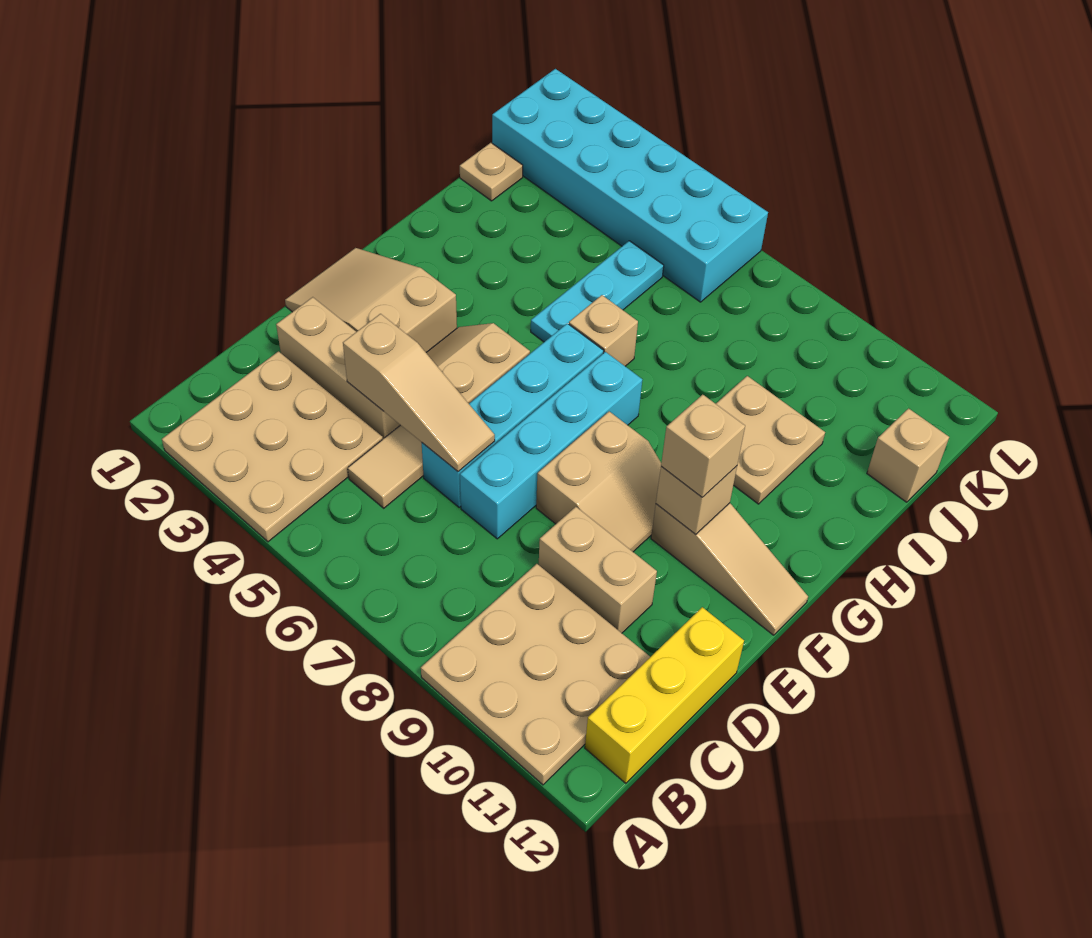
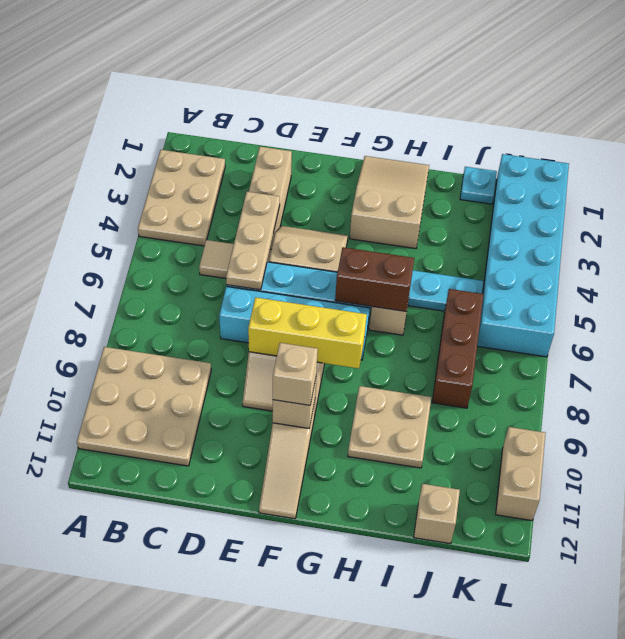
tan 3x3 plate [162,351,383,542] -> tan 2x3 plate [138,150,225,246]
yellow 1x3 brick [585,607,744,783] -> yellow 1x3 brick moved to [248,297,367,368]
tan 1x3 slope [343,314,495,472] -> tan 1x3 plate [226,192,280,290]
tan 1x2 brick [539,507,657,633] -> tan 1x2 brick moved to [496,427,545,521]
tan 2x3 slope [285,248,457,352] -> tan 2x3 slope moved to [350,156,429,249]
none -> brown 1x2 brick [335,247,414,312]
tan 1x1 plate [460,143,523,201] -> cyan 1x1 plate [460,167,497,204]
none -> brown 1x3 brick [432,289,483,408]

